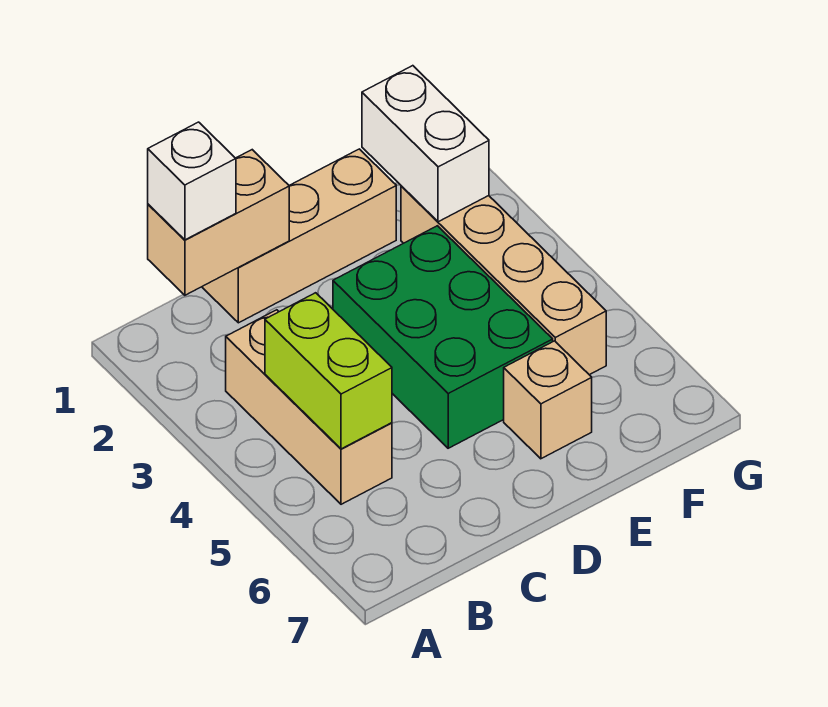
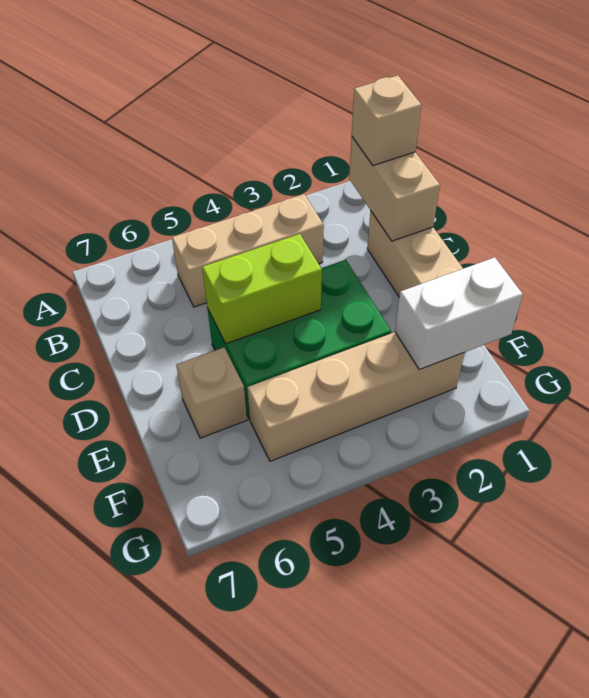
white 1x1 brick [148,122,236,240] -> tan 1x1 brick [352,75,421,165]
lime 1x2 brick [265,293,392,449] -> lime 1x2 brick moved to [202,234,322,344]

